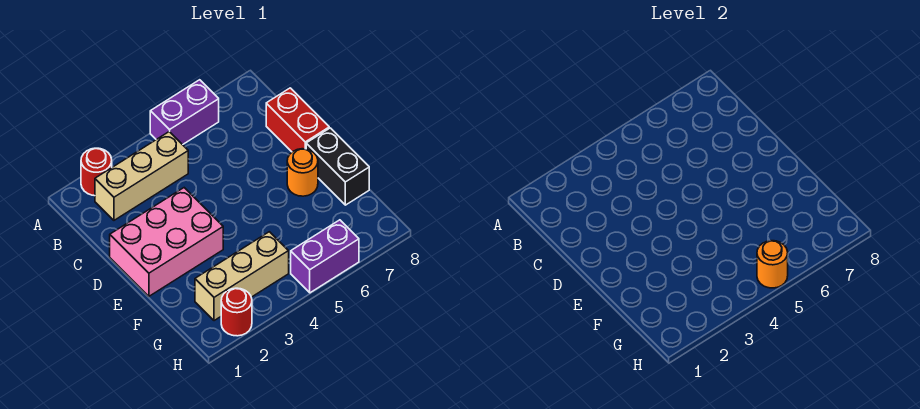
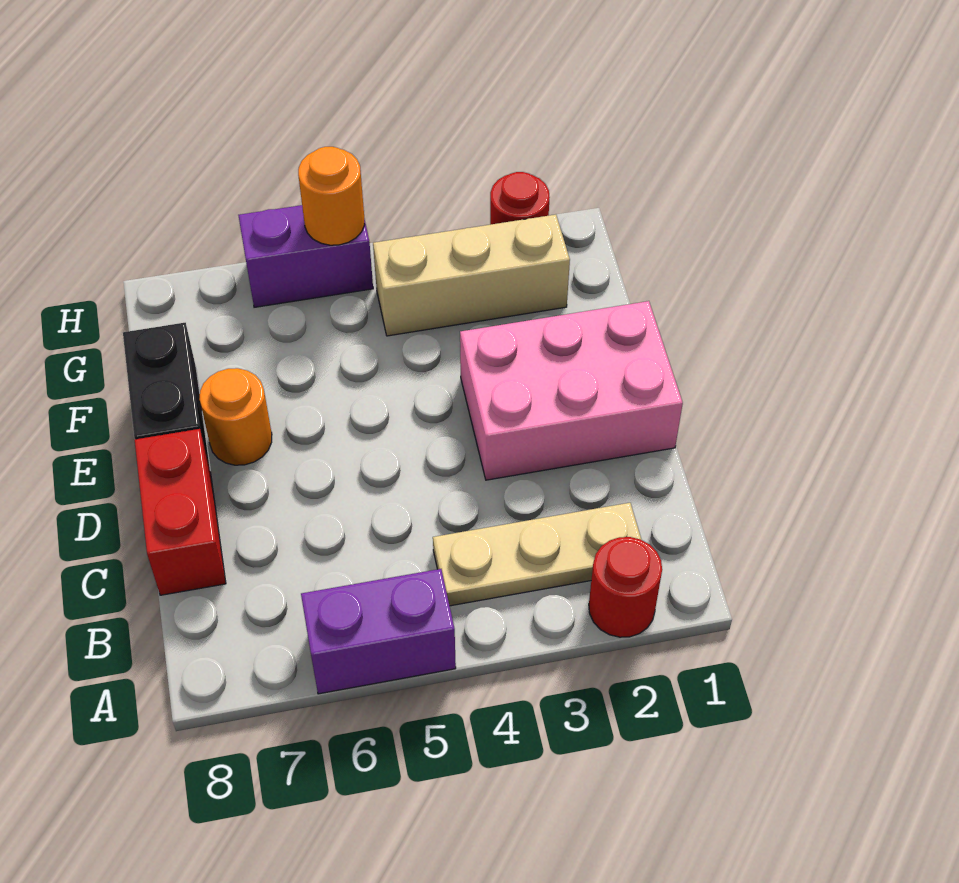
tan 1x3 brick [95,132,188,220] -> tan 1x3 plate [433,503,642,606]

